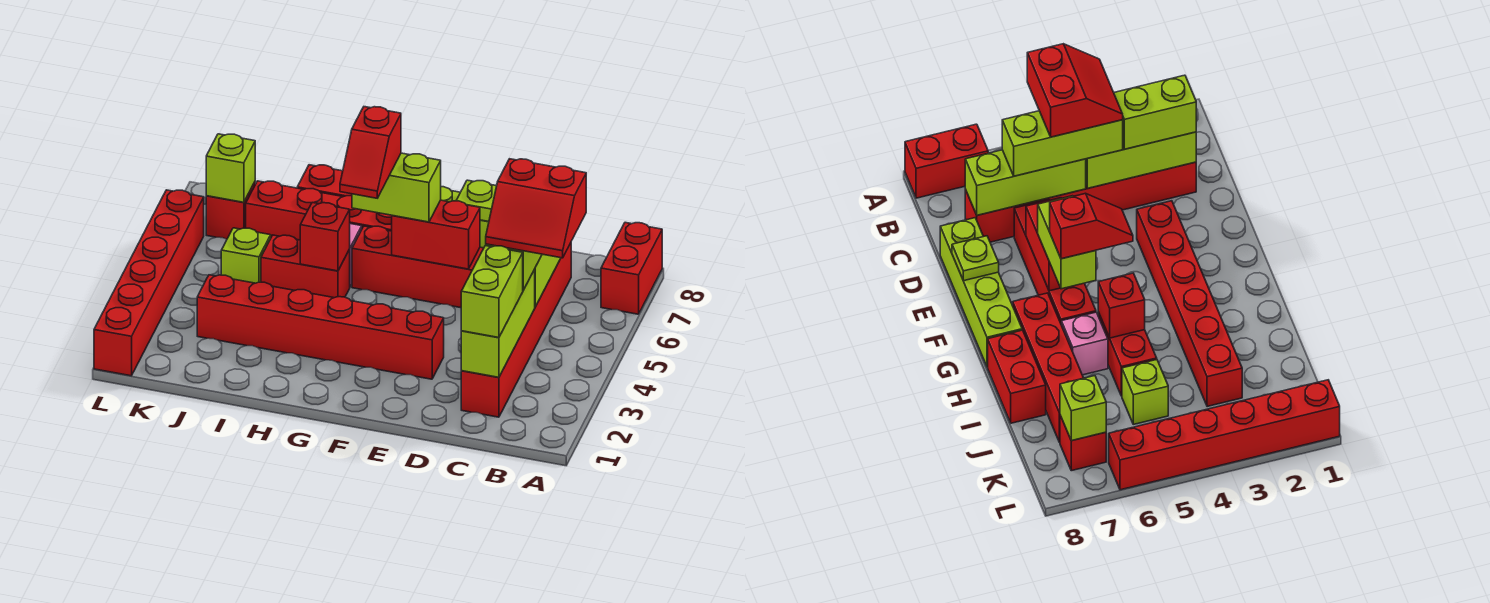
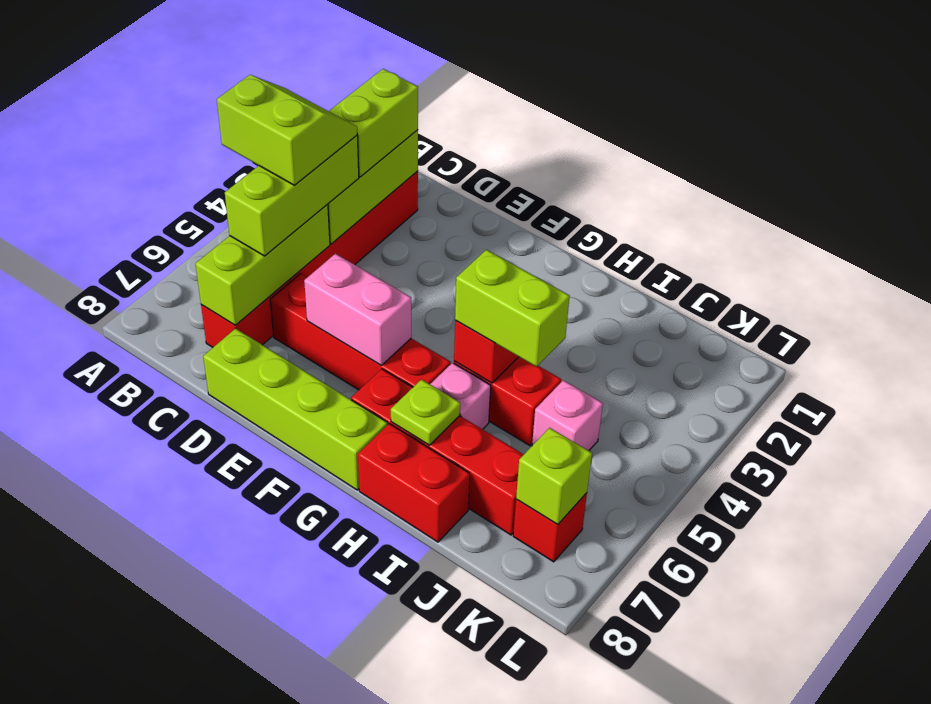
red 1x2 brick [601,222,662,314] -> none
red 2x2 slope [486,159,586,258] -> lime 2x2 slope [217,75,357,185]
red 1x6 brick [197,275,444,379] -> none
red 1x2 brick [392,200,480,269] -> pink 1x2 brick [304,254,411,366]
lime 1x1 plate [456,180,496,222] -> lime 1x1 plate moved to [391,379,460,445]
lime 1x2 brick [352,153,441,222] -> lime 1x2 brick moved to [455,250,570,367]
red 1x2 slope [340,107,401,198] -> none
lime 1x1 brick [221,228,271,283] -> pink 1x1 brick [532,380,603,451]
red 1x6 brick [94,190,204,376] -> none

